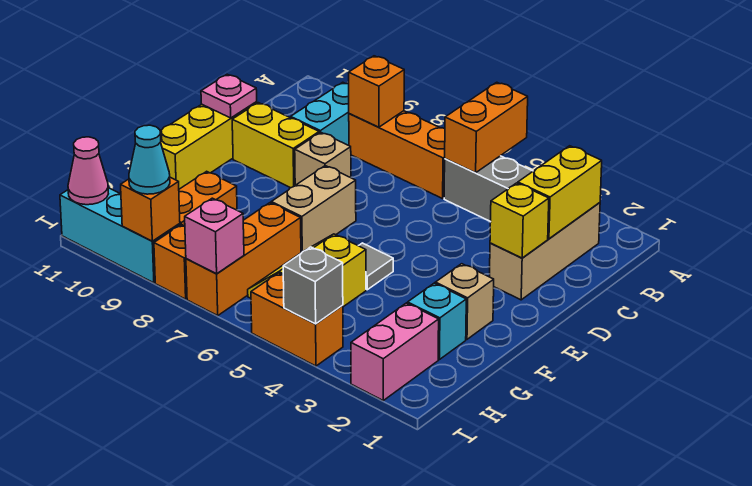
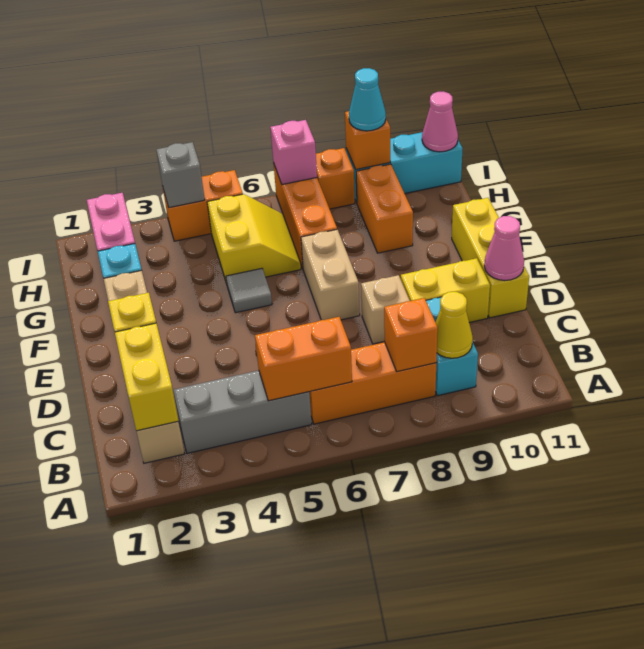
orange 1x2 brick [445,82,528,173] -> orange 1x2 brick turned to [255,317,352,401]
none -> yellow 1x1 cone [436,292,473,358]
pink 1x1 plate [201,74,257,118] -> pink 1x1 cone [484,216,524,281]

